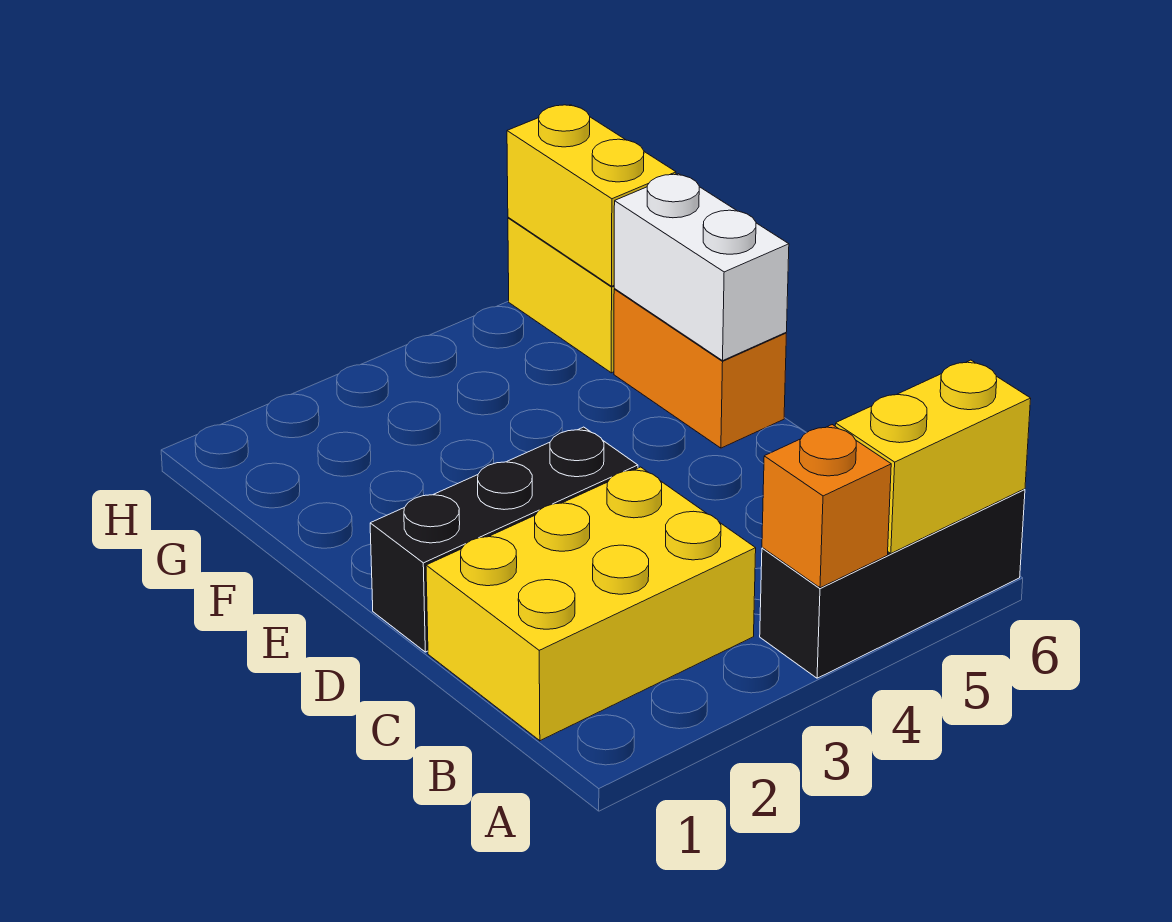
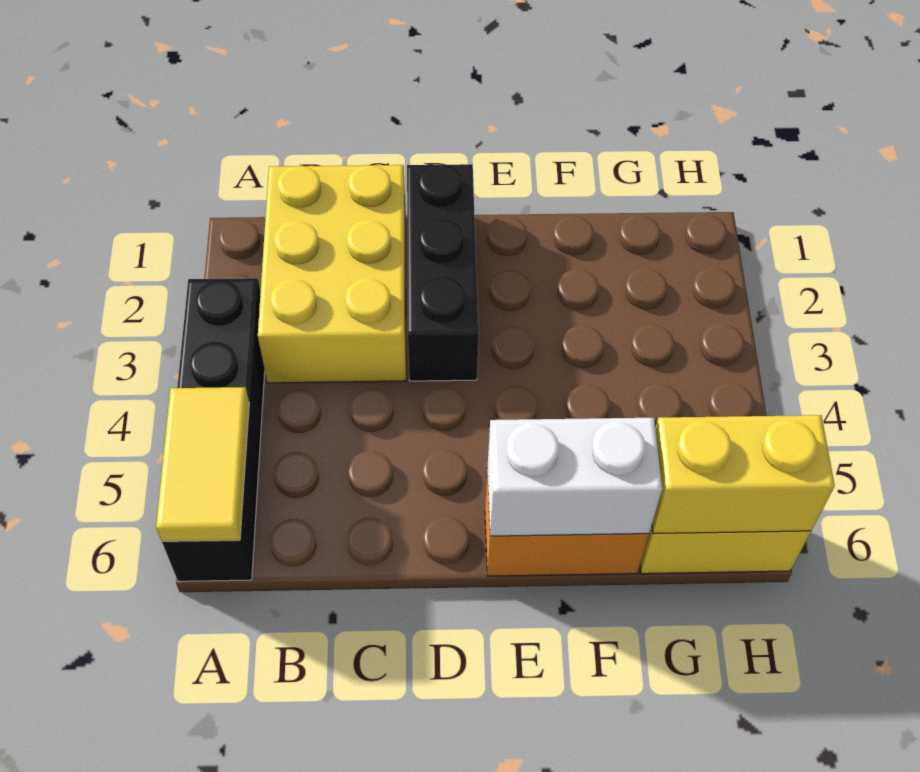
black 1x3 brick [760,489,1025,678] -> black 1x4 brick [162,278,265,581]
orange 1x1 brick [762,425,891,588] -> none
yellow 1x2 brick [835,360,1031,553] -> yellow 1x2 tile [156,387,249,541]

